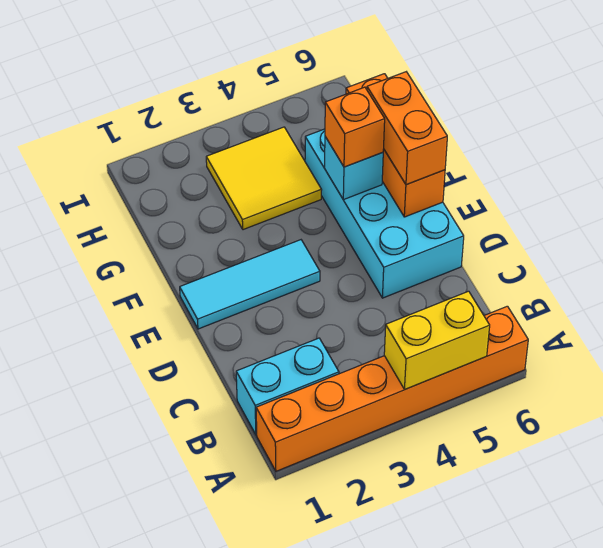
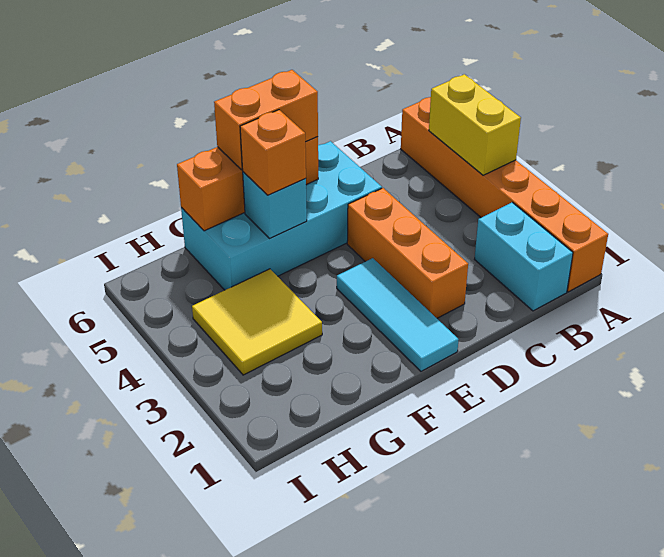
none -> orange 1x3 brick [347,188,468,318]

